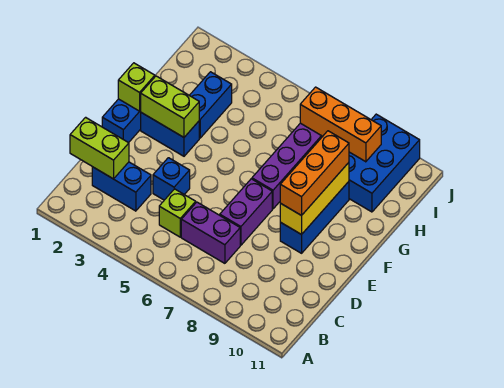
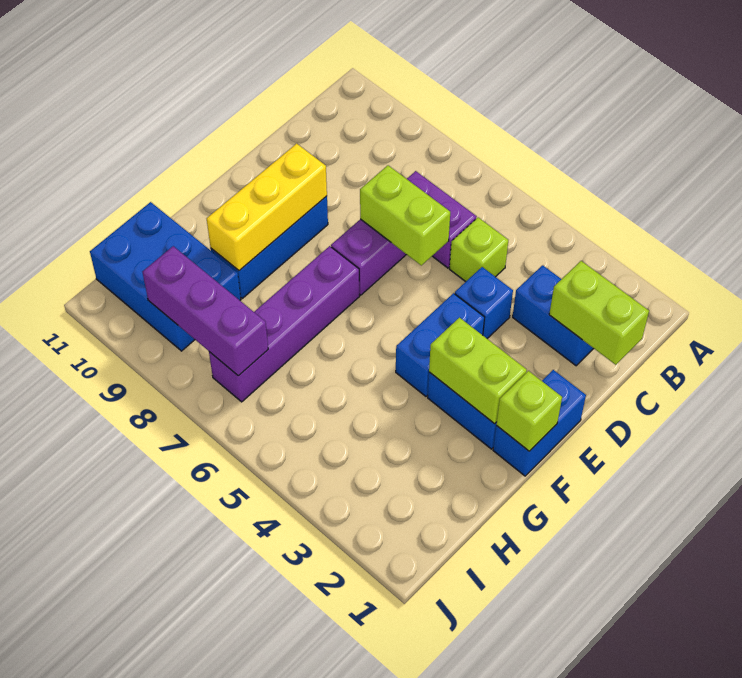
none -> lime 1x2 brick [360,165,450,265]
orange 1x3 brick [280,131,349,216] -> none
blue 1x2 brick [189,72,232,138] -> blue 1x2 brick moved to [396,293,485,396]
blue 2x3 brick [349,114,420,212] -> blue 2x3 brick turned to [90,202,241,351]
orange 1x3 brick [300,87,381,162] -> purple 1x3 brick [143,246,268,376]

